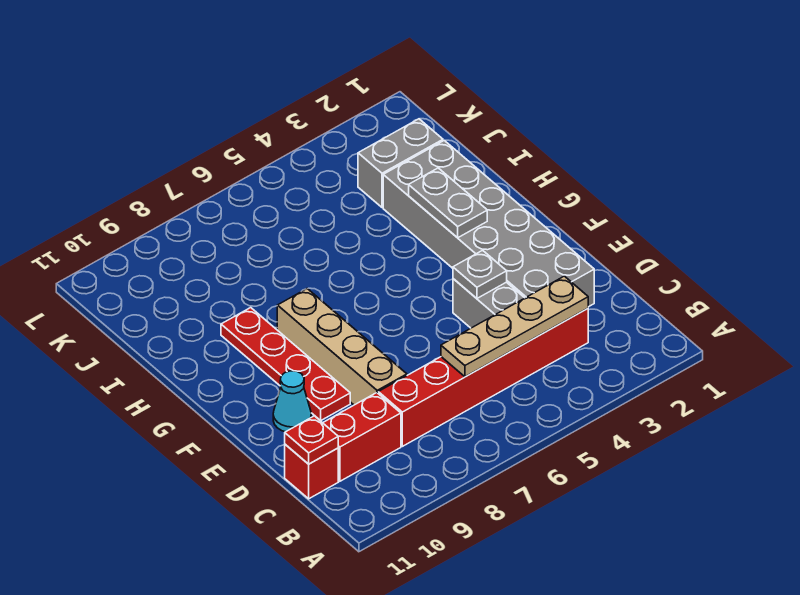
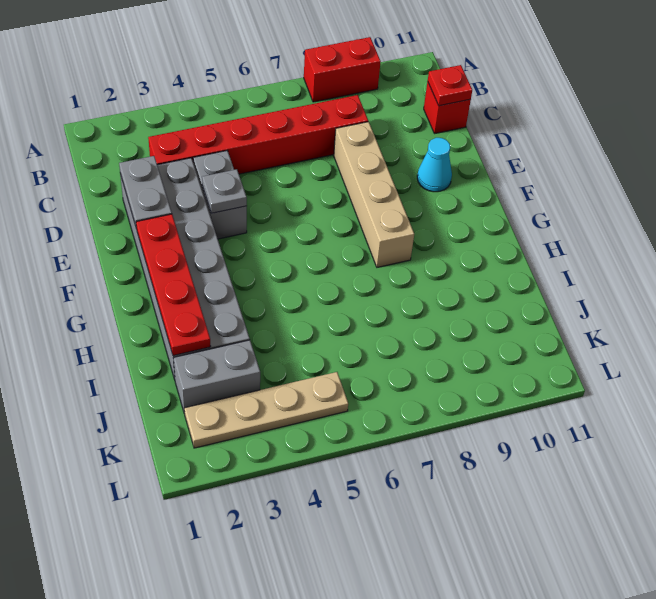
tan 1x4 plate [441,276,588,377] -> tan 1x4 plate moved to [184,372,348,448]
red 1x2 brick [323,393,401,481] -> red 1x2 brick moved to [304,37,381,102]
red 1x4 plate [221,308,350,421] -> red 1x4 plate moved to [136,214,211,356]
grey 1x2 plate [409,168,487,238] -> grey 1x2 plate moved to [119,156,172,229]

